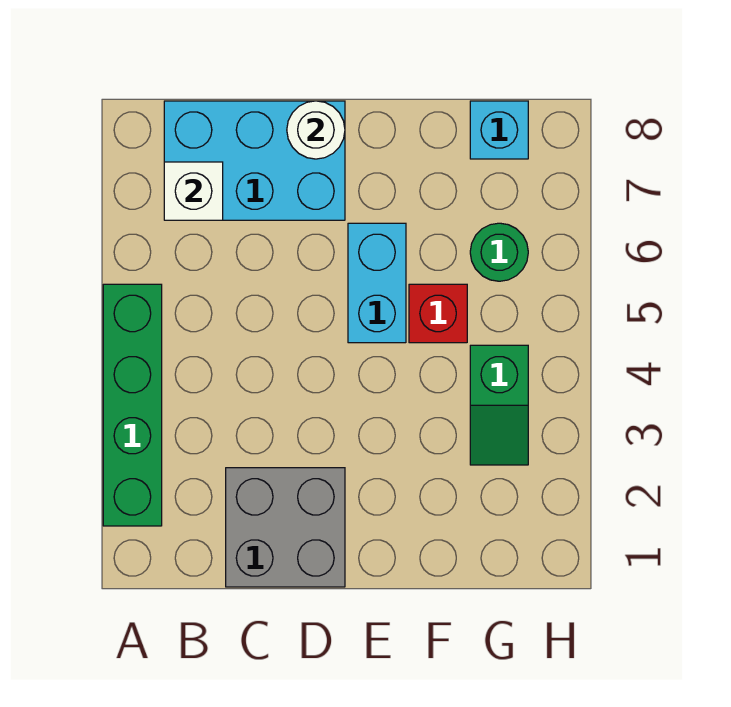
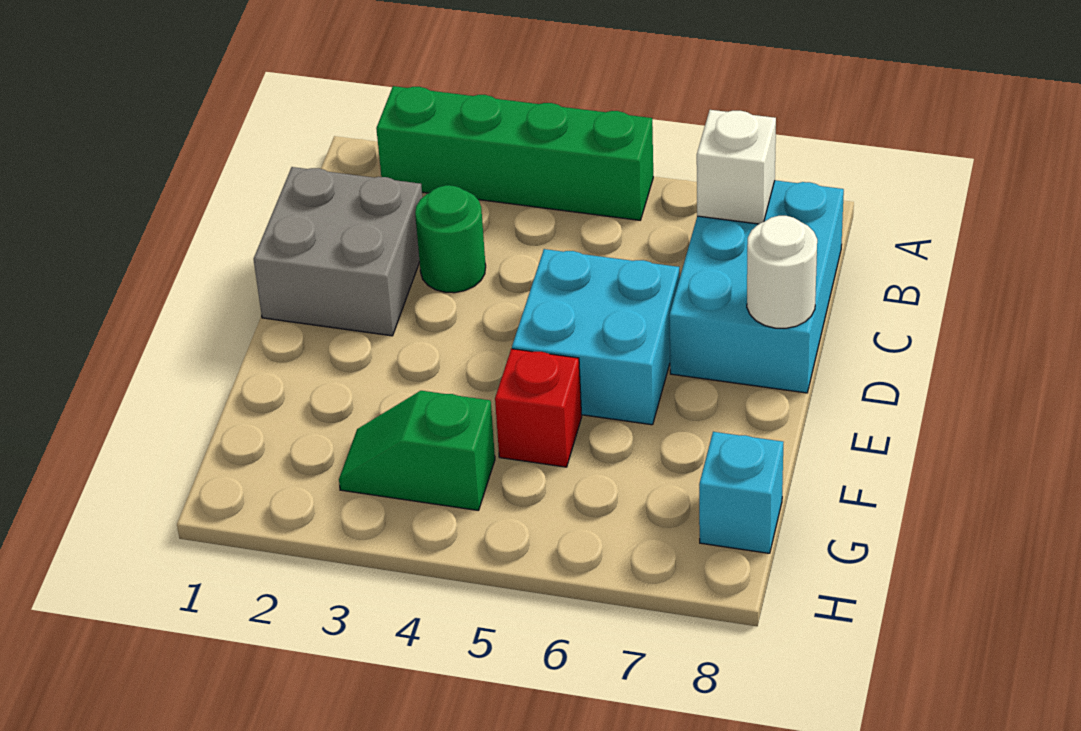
cyan 1x2 brick [348,223,406,343] -> cyan 2x2 brick [512,249,680,425]
green 1x1 round brick [470,223,528,281] -> green 1x1 round brick moved to [415,185,486,293]

